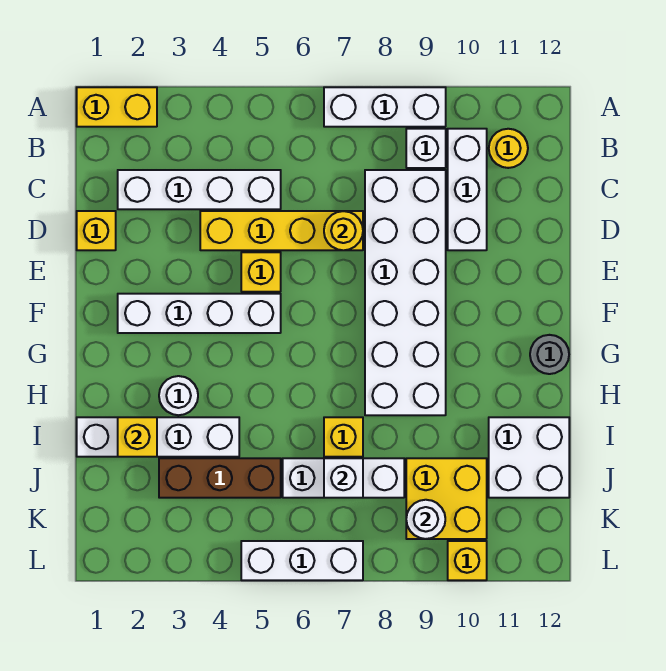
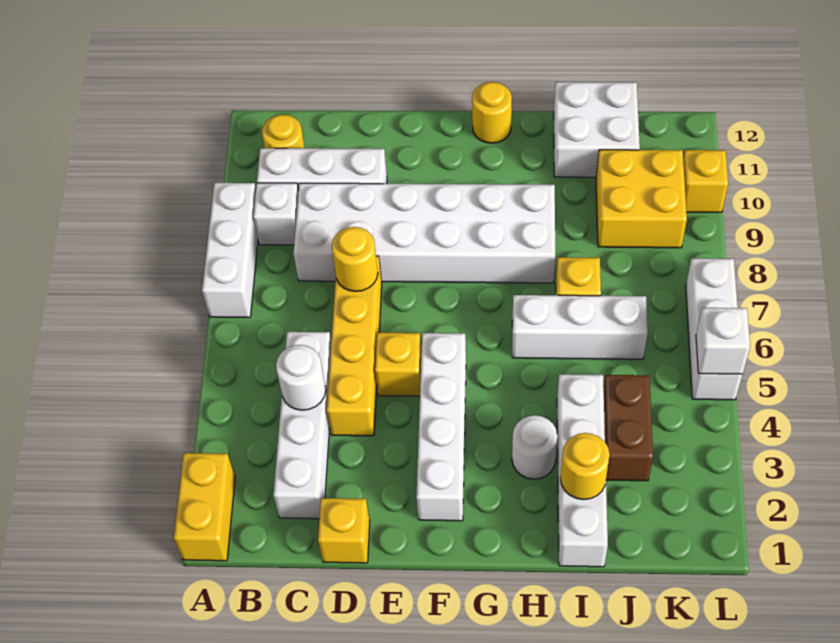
grey 1x1 round brick [530,335,569,374] -> yellow 1x1 round brick [472,82,512,143]
yellow 1x1 brick [118,417,157,457] -> yellow 1x1 round brick [560,433,610,500]
brown 1x3 brick [159,458,281,498] -> brown 1x2 brick [604,375,653,481]
white 1x3 brick [283,458,404,498] -> white 1x3 brick turned to [512,295,648,359]
white 1x1 brick [324,458,363,498] -> white 1x1 brick moved to [696,308,750,374]
white 1x1 round brick [406,500,445,539] -> white 1x1 round brick moved to [276,345,326,410]

